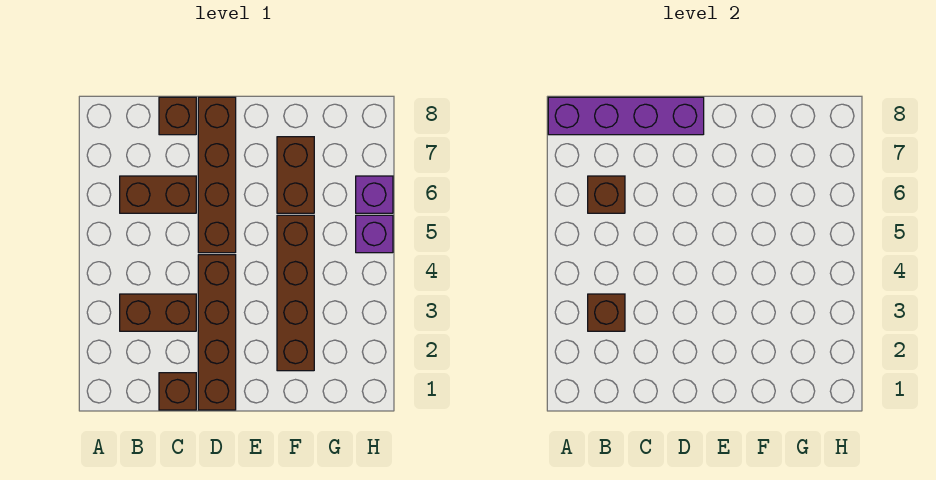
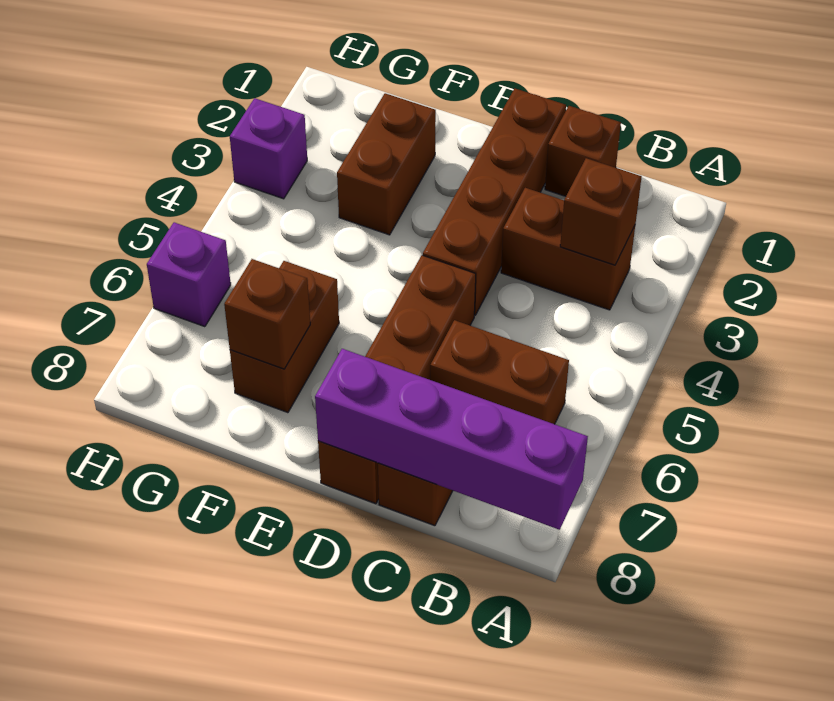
brown 1x1 brick [588,176,625,213] -> brown 1x1 brick moved to [224,259,310,369]
brown 1x4 brick [277,215,314,371] -> brown 1x2 brick [337,93,436,235]
purple 1x1 brick [356,215,393,253] -> purple 1x1 brick moved to [230,98,307,199]

